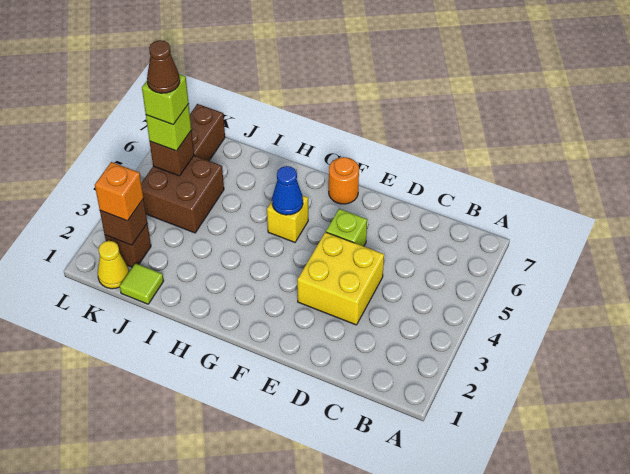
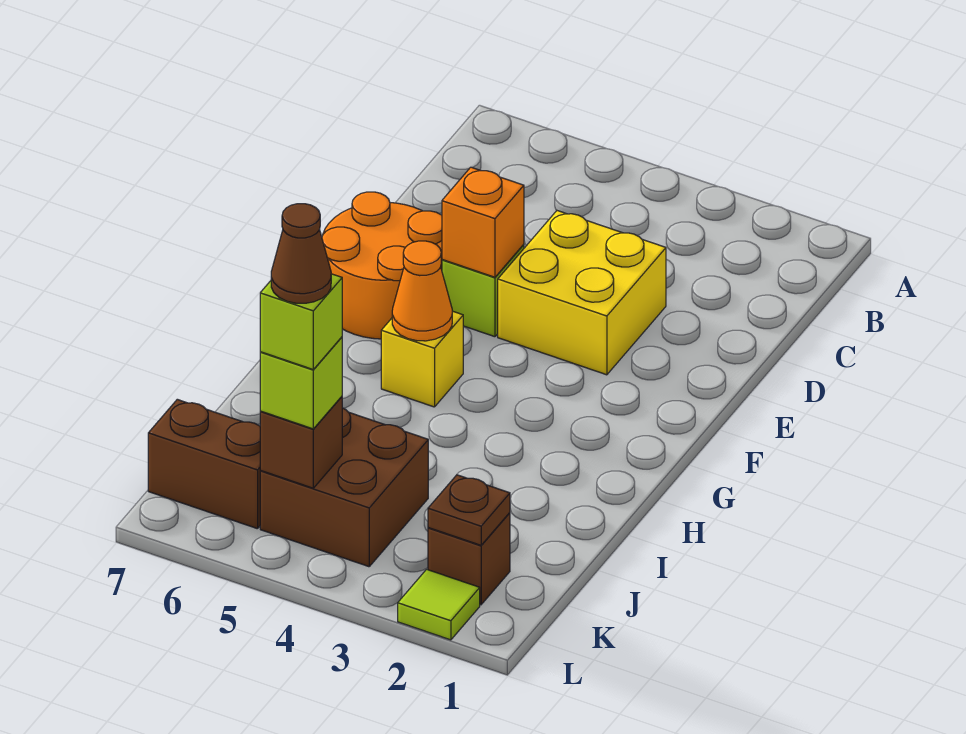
orange 1x1 round brick [329,157,359,204] -> orange 2x2 round brick [322,192,442,339]
blue 1x1 cone [272,166,303,215] -> orange 1x1 cone [392,241,452,341]
lime 1x1 tile [120,263,164,304] -> lime 1x1 tile moved to [398,569,480,640]
yellow 1x1 cone [98,241,129,289] -> none
brown 1x1 brick [100,199,147,245] -> brown 1x1 plate [428,475,510,545]
orange 1x1 brick [95,162,143,221] -> orange 1x1 brick moved to [442,167,524,277]

